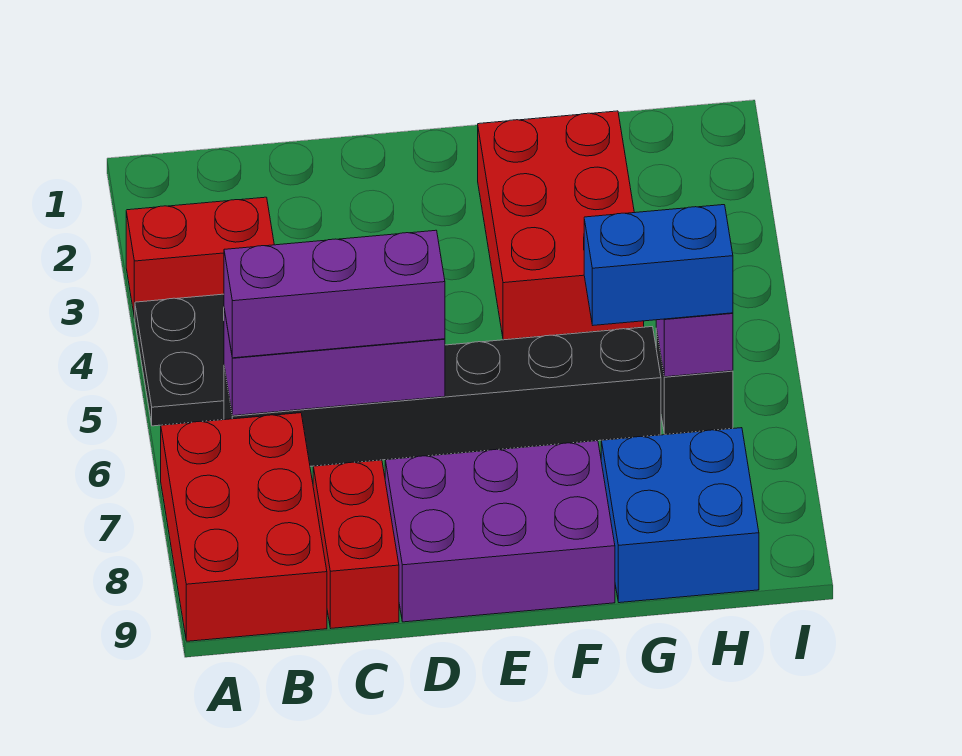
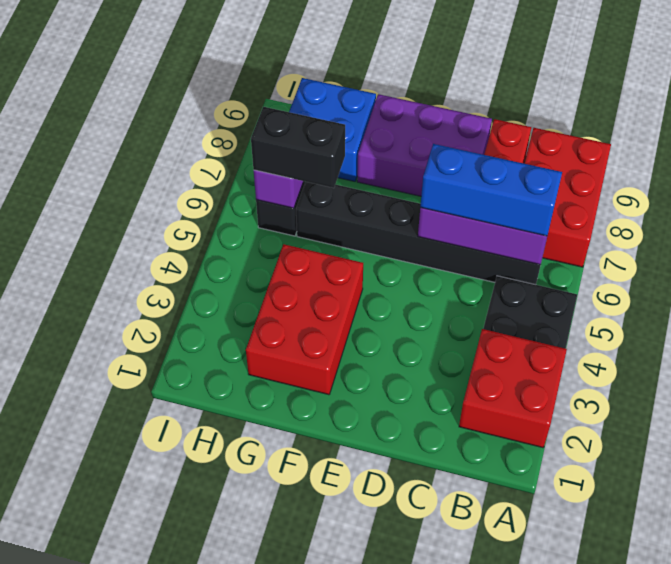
red 1x2 brick [126,197,274,318] -> red 2x2 brick [459,329,567,448]
purple 1x3 brick [224,230,445,358] -> blue 1x3 brick [420,144,562,236]
blue 1x2 brick [584,205,733,325] -> black 1x2 brick [251,107,345,188]

